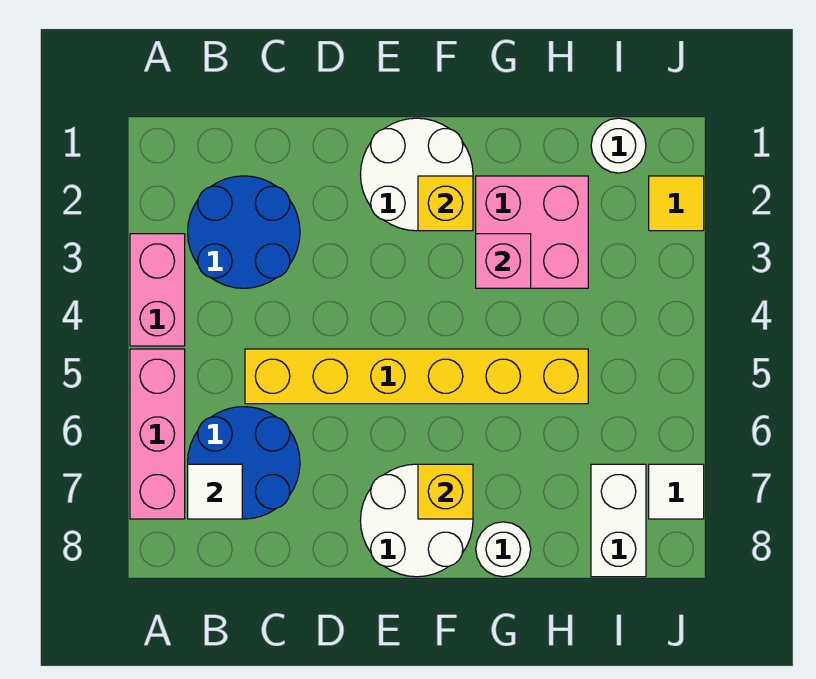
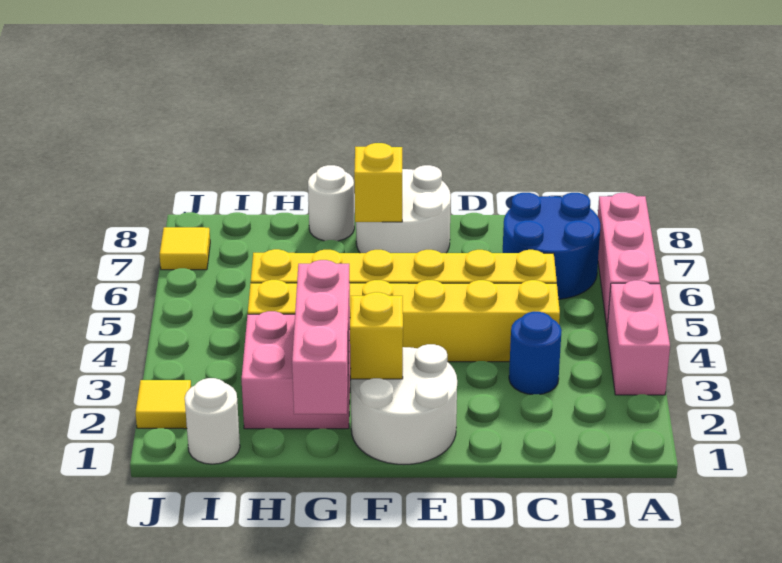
blue 2x2 round brick [188,176,300,288] -> blue 1x1 round brick [509,312,561,394]
white 1x1 tile [188,464,242,519] -> none
none -> yellow 1x6 brick [248,280,560,362]
pink 1x1 brick [476,234,531,288] -> pink 1x3 brick [292,260,350,414]
white 1x2 brick [591,464,646,577] -> none
white 1x1 tile [649,464,704,519] -> yellow 1x1 tile [160,227,210,270]

